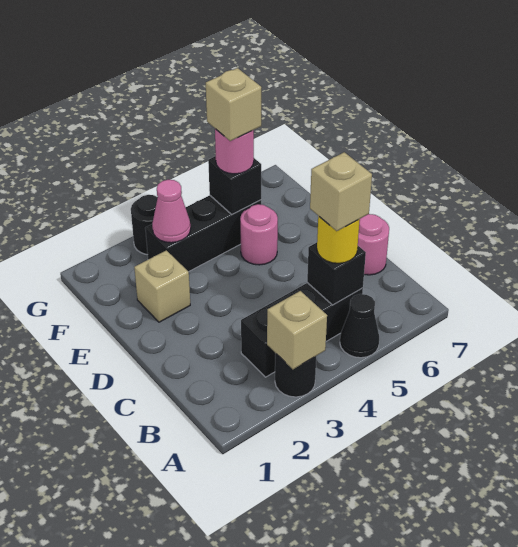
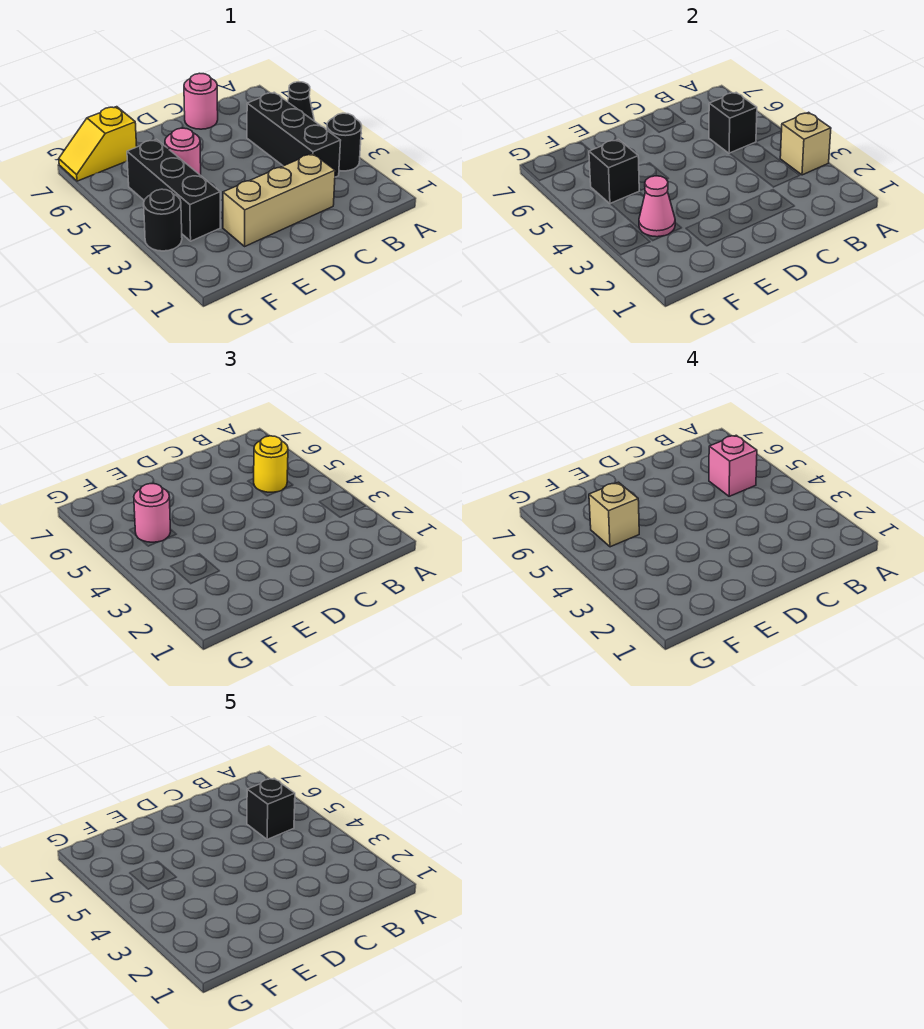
tan 1x1 brick [310,152,372,231] -> pink 1x1 brick [709,435,757,496]
none -> black 1x1 brick [247,778,295,839]
tan 1x1 brick [134,250,190,322] -> tan 1x3 brick [223,153,335,246]
none -> yellow 1x2 slope [59,107,137,181]

